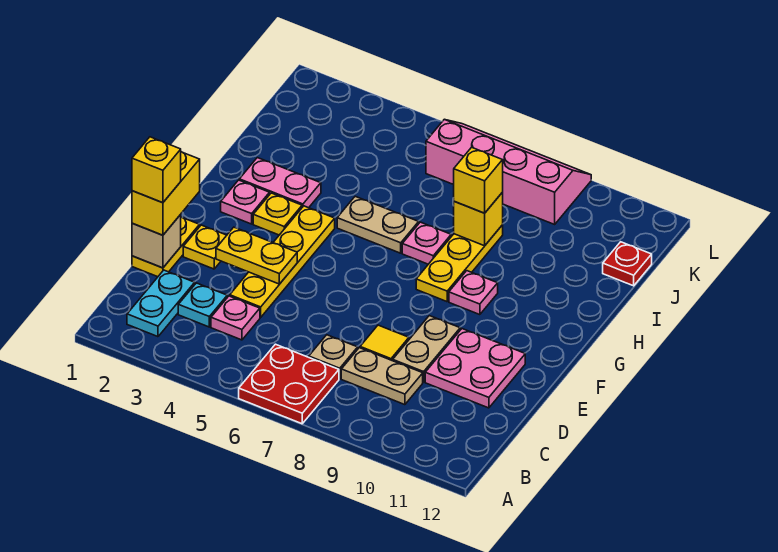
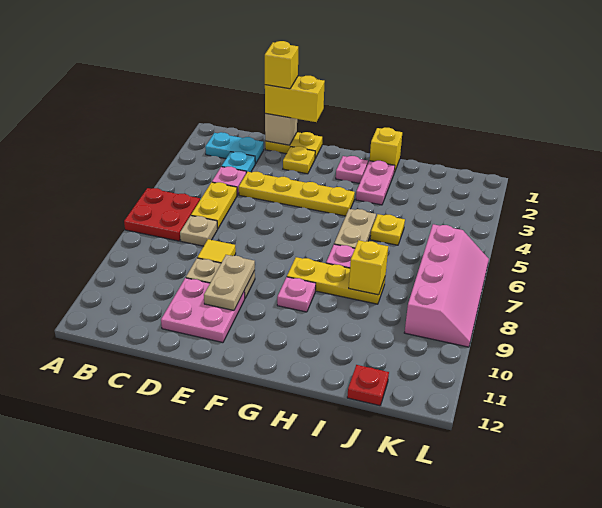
tan 1x2 plate [341,348,423,405] -> tan 1x2 plate moved to [204,255,255,310]
yellow 1x2 plate [216,227,297,284] -> yellow 1x2 plate moved to [191,182,237,229]
yellow 1x1 plate [253,193,302,235] -> yellow 1x1 plate moved to [370,214,405,245]
yellow 1x1 brick [454,147,503,213] -> yellow 1x1 brick moved to [370,128,402,173]

